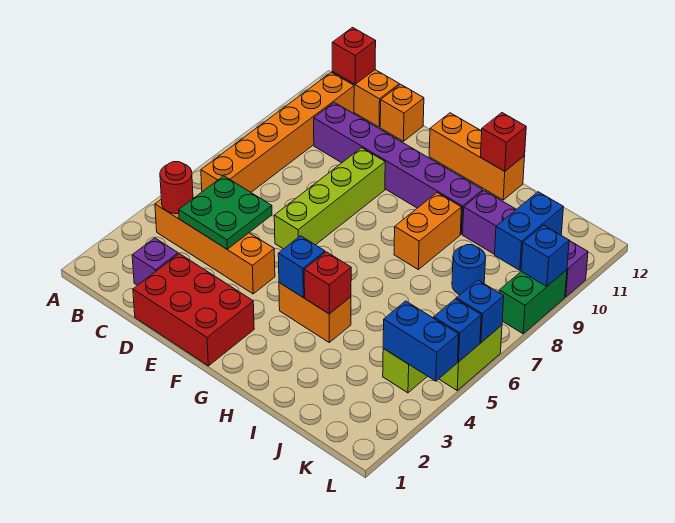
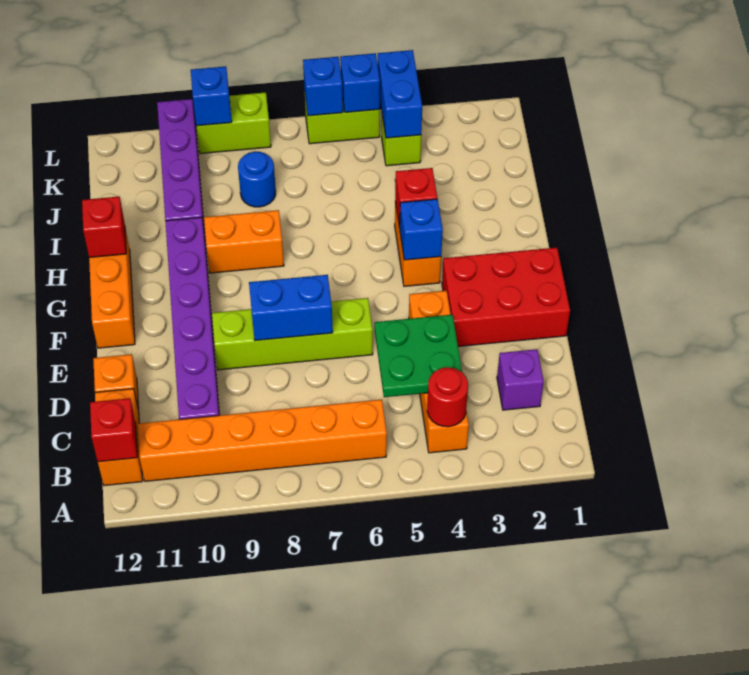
red 2x3 brick [133,254,254,366] -> red 2x3 brick turned to [442,248,570,346]
blue 1x2 brick [495,192,563,270] -> blue 1x2 brick moved to [249,275,333,341]
green 1x2 brick [499,270,567,334] -> lime 1x2 brick [196,92,271,154]

